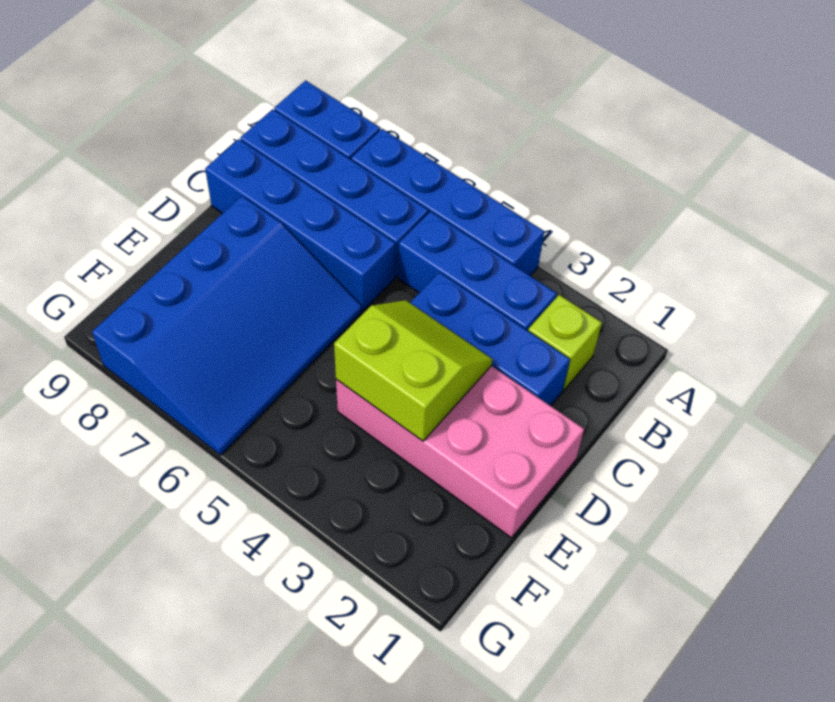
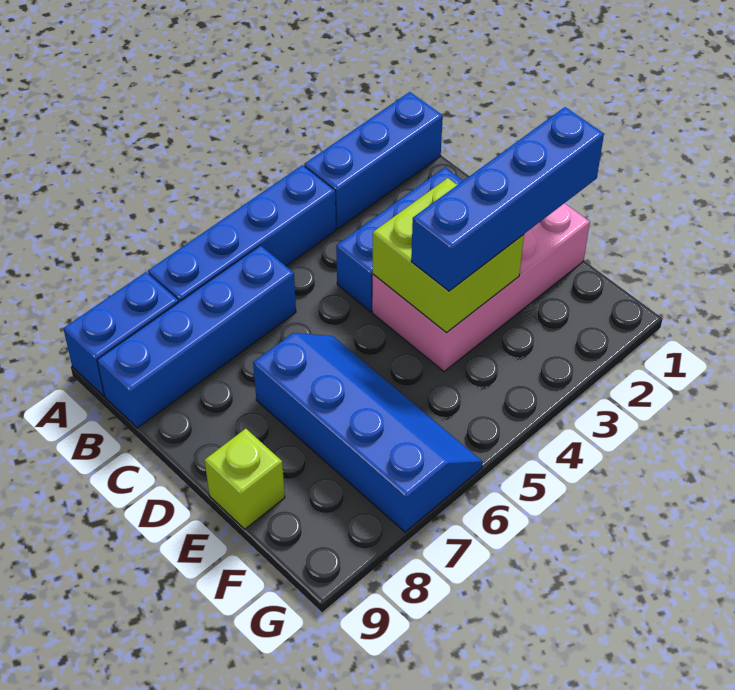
lime 1x1 brick [528,295,602,390] -> lime 1x1 brick moved to [205,429,285,529]
blue 1x3 brick [398,212,557,331] -> blue 1x3 brick moved to [304,92,443,229]
blue 1x4 brick [205,139,395,310] -> blue 1x4 brick moved to [411,107,604,291]
lime 2x2 slope [334,300,492,441] -> lime 2x2 brick [373,178,524,333]
blue 3x4 slope [92,196,362,455] -> blue 2x4 slope [253,333,483,532]

